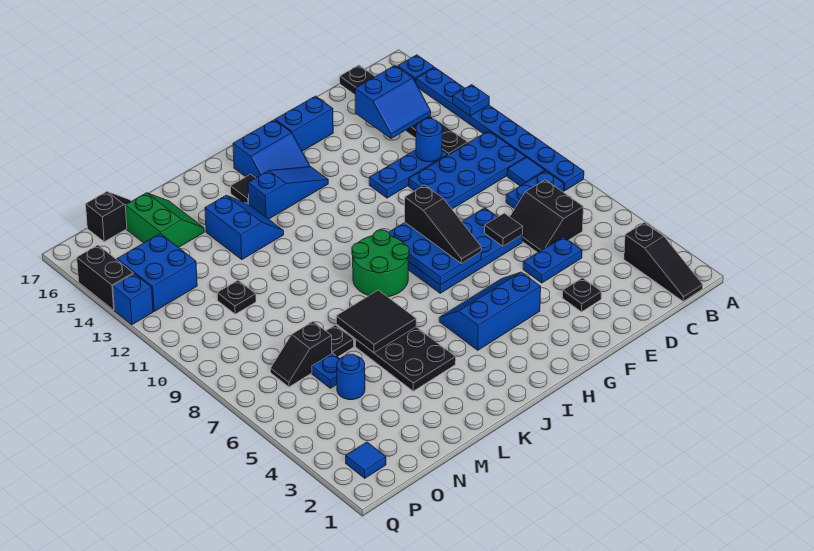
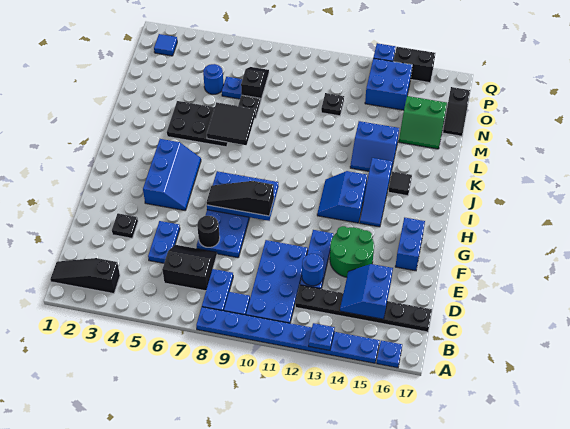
black 1x1 tile [485,213,523,246] -> black 1x1 round brick [197,216,220,247]
blue 2x2 slope [233,120,310,178] -> blue 2x2 slope moved to [317,171,367,223]
green 2x2 round brick [352,230,409,297] -> green 2x2 round brick moved to [330,226,374,277]

